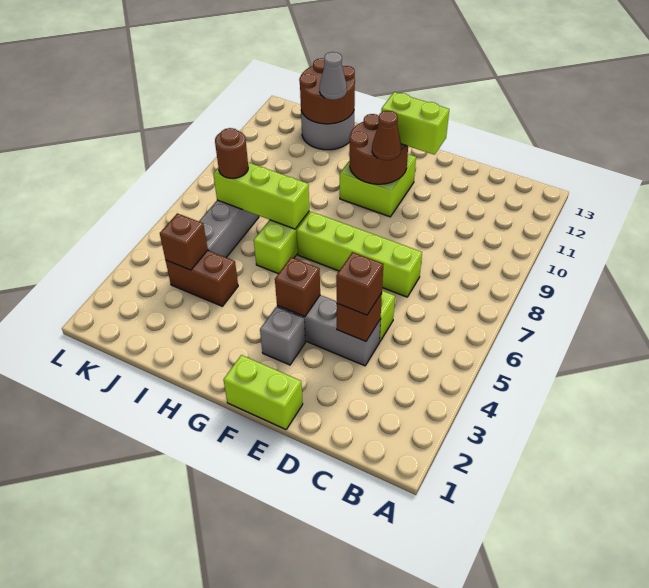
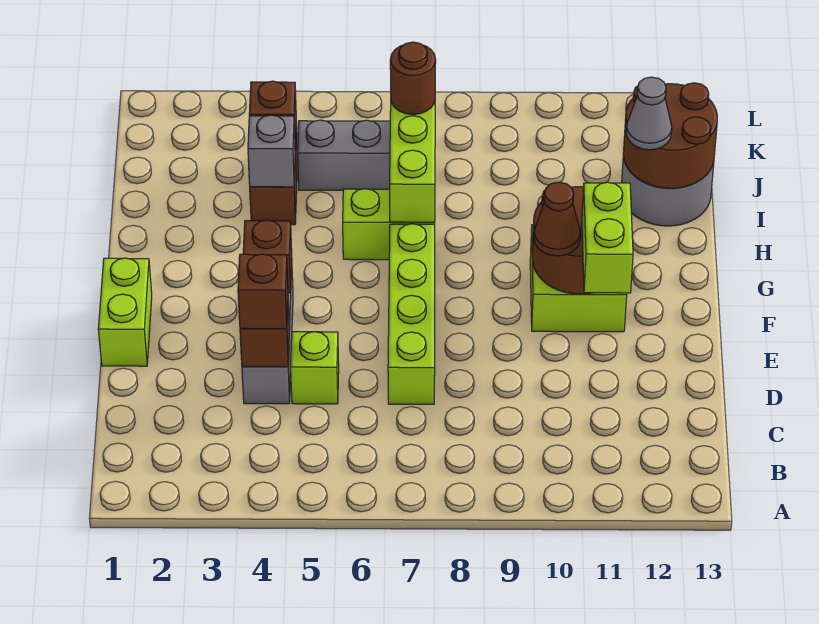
grey 1x1 brick [260,307,305,365] -> grey 1x1 brick moved to [248,115,295,187]

